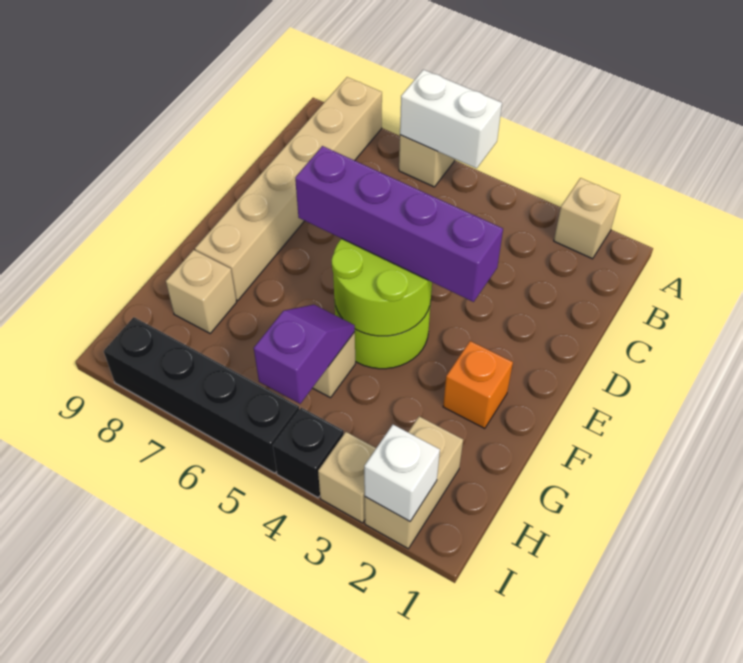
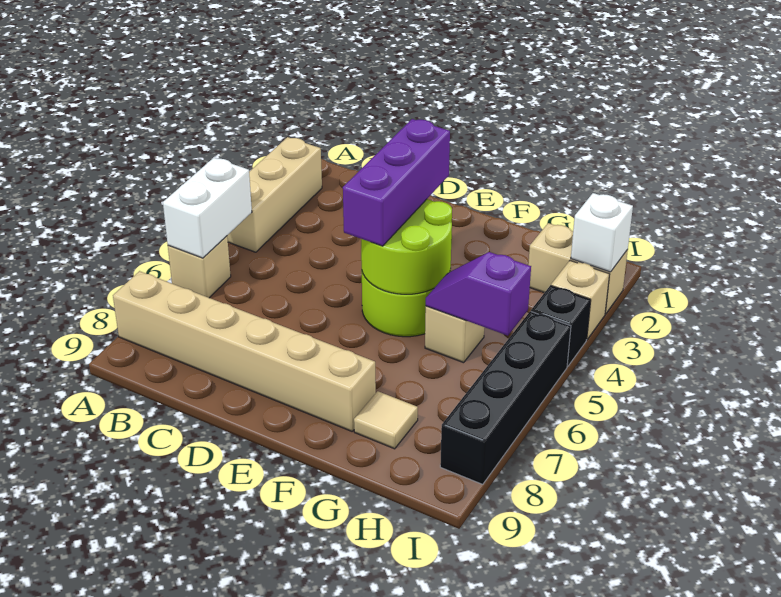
tan 1x1 brick [554,178,620,259] -> tan 1x3 brick [227,137,322,252]
purple 1x4 brick [295,146,503,302] -> purple 1x3 brick [343,119,450,246]
orange 1x1 brick [443,341,513,429] -> none
tan 1x1 brick [166,250,236,333] -> tan 1x1 tile [354,391,418,449]

